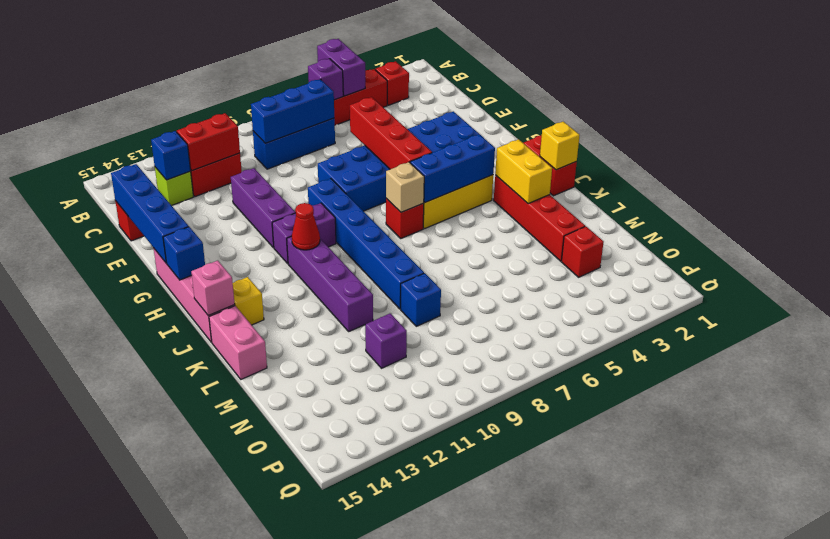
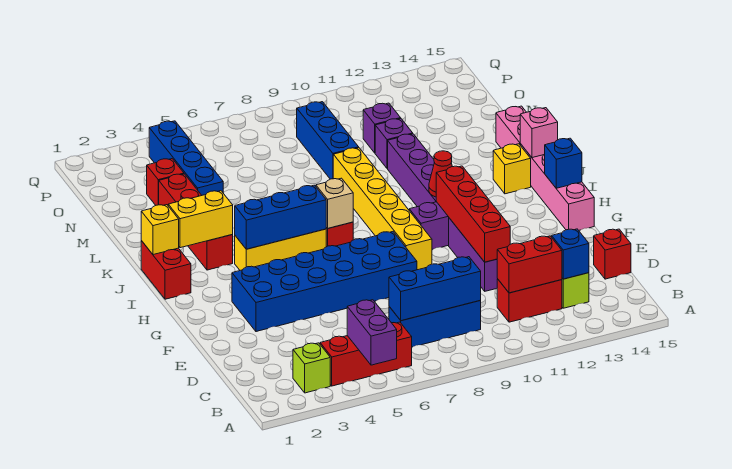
red 1x1 brick [375,61,409,105] -> lime 1x1 brick [293,343,330,393]
purple 1x1 brick [308,59,343,100] -> purple 1x1 brick moved to [375,119,413,169]
blue 1x4 brick [111,164,189,263] -> blue 1x4 brick moved to [149,121,223,195]
red 1x4 brick [350,97,432,169] -> red 1x4 brick moved to [436,166,510,262]
blue 1x6 brick [308,179,424,309] -> yellow 1x6 brick [333,148,432,270]
yellow 1x2 brick [495,139,552,204] -> yellow 1x2 brick turned to [168,191,233,248]
blue 1x1 brick [401,273,441,326] -> blue 1x3 brick [297,102,359,179]

